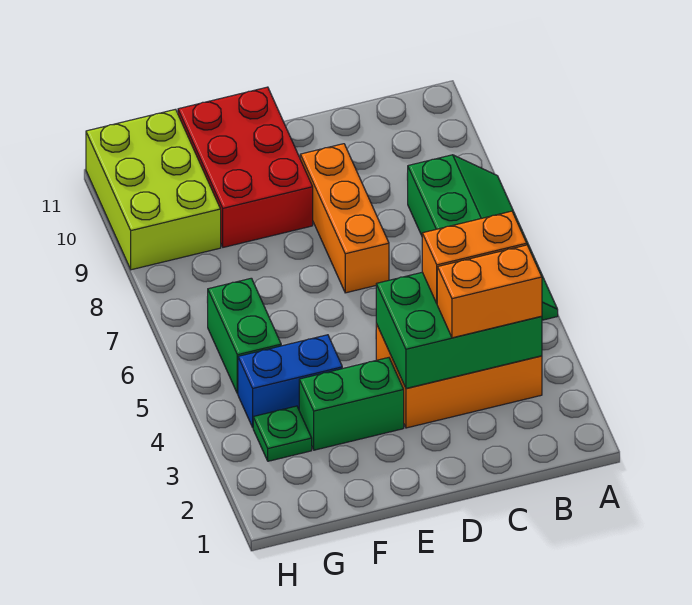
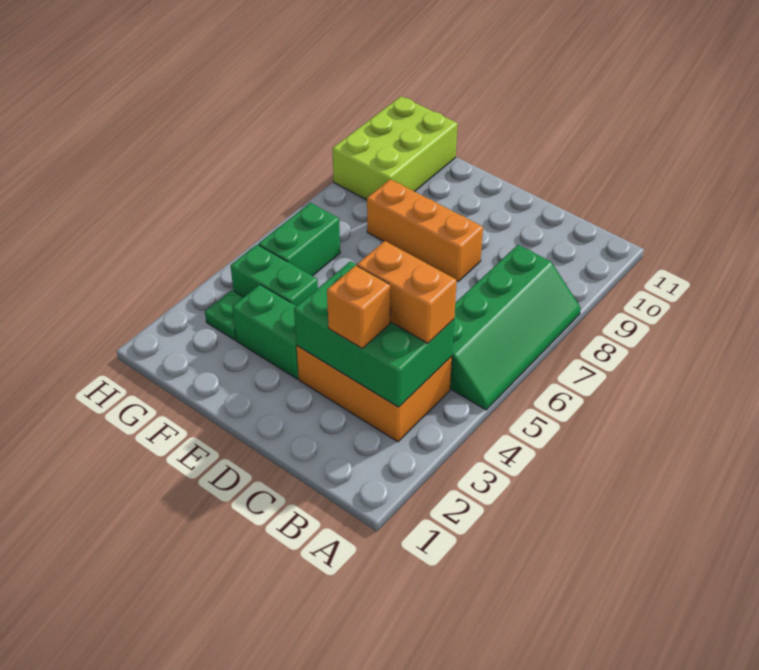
orange 1x2 brick [437,245,542,338] -> orange 1x1 brick [327,265,390,348]
orange 1x3 brick [300,144,389,293] -> orange 1x3 brick turned to [367,179,483,281]
red 2x3 brick [178,87,313,247] -> none
blue 1x2 brick [238,335,342,427] -> green 1x2 brick [230,245,318,306]

